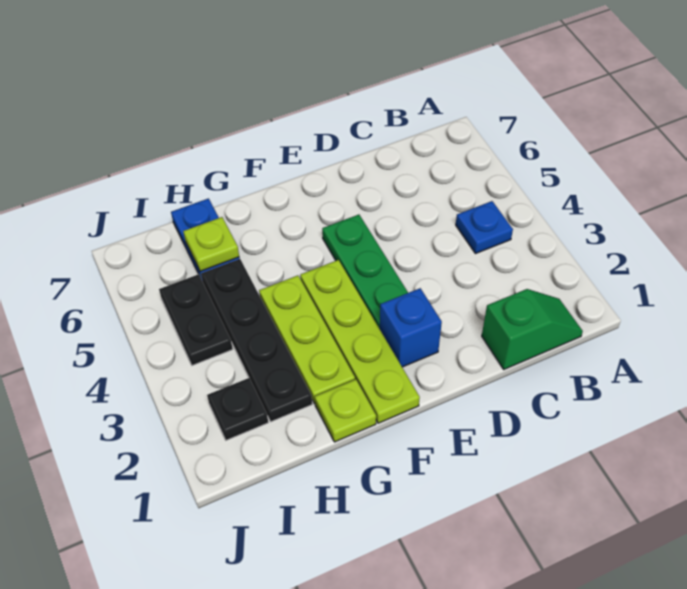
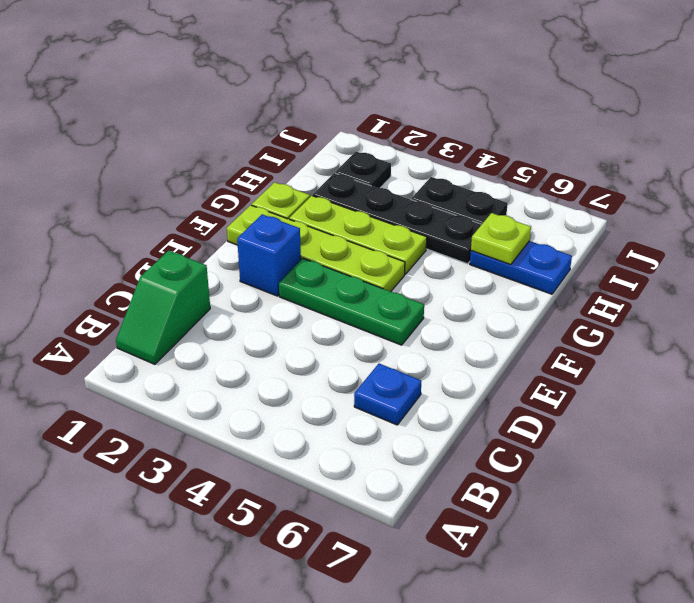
blue 1x1 plate [456,201,513,254] -> blue 1x1 plate moved to [354,364,421,425]

